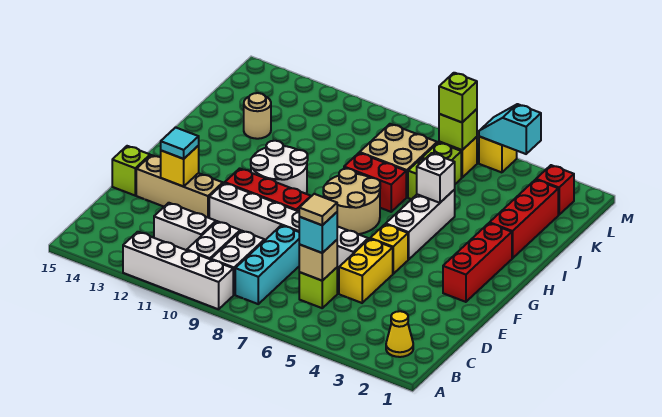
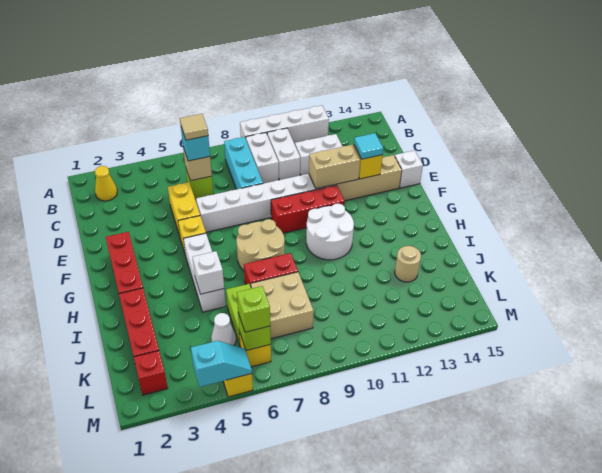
none -> tan 1x2 brick [309,145,360,189]
lime 1x1 brick [112,146,150,195] -> white 1x1 brick [395,150,423,188]
none -> white 1x1 cone [211,313,236,345]

